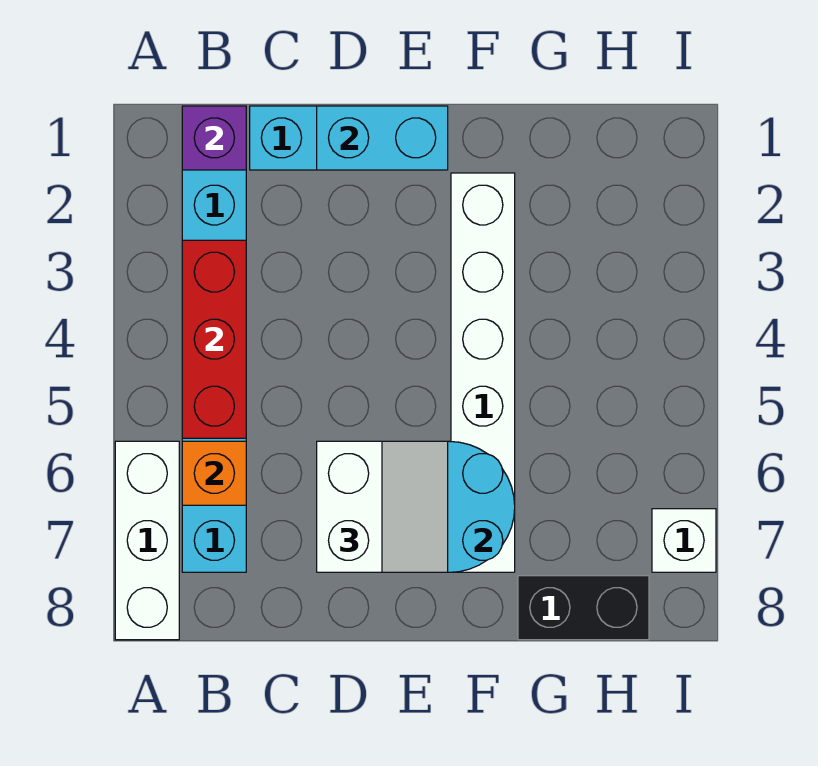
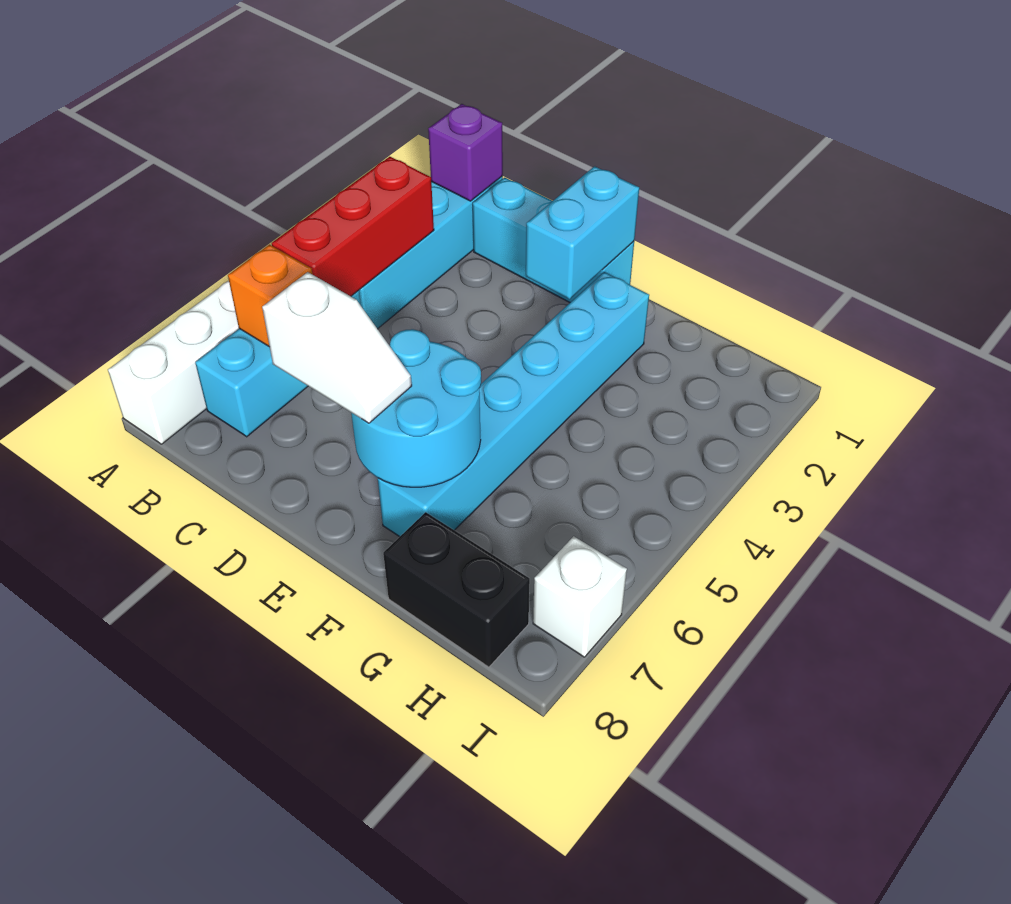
cyan 1x2 brick [317,106,448,170] -> cyan 1x2 brick turned to [526,166,639,299]
white 2x2 slope [317,441,448,572] -> white 1x2 slope [262,272,412,423]
white 1x6 brick [451,173,515,572] -> cyan 1x6 brick [378,272,649,537]

